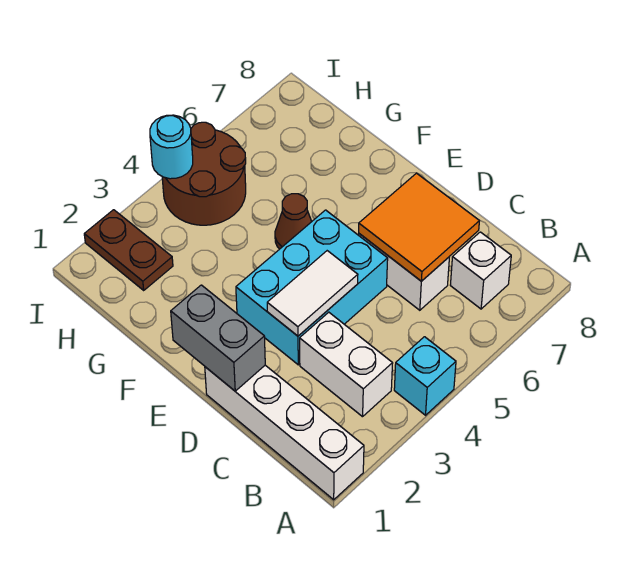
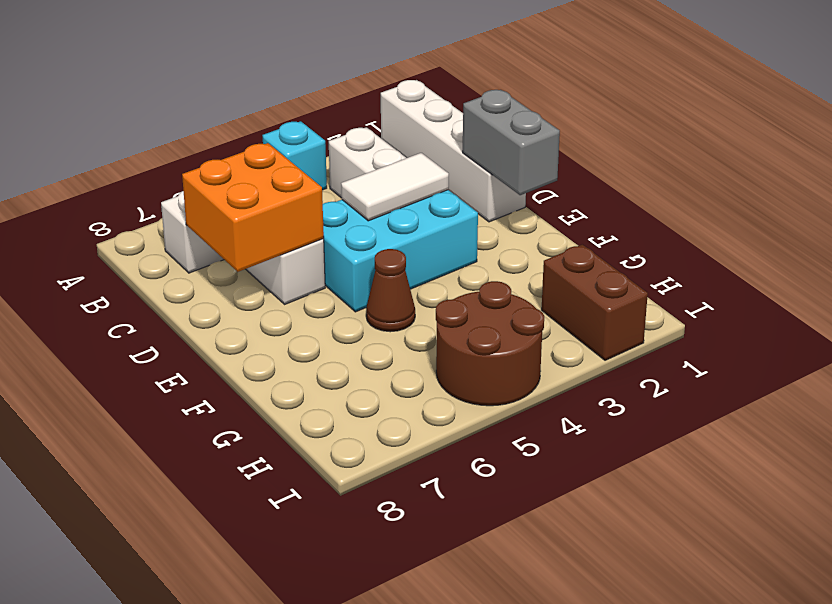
orange 2x2 tile [359,173,479,281] -> orange 2x2 brick [182,143,324,272]
brown 1x2 plate [84,210,173,290] -> brown 1x2 brick [542,244,648,360]
cyan 1x1 round brick [150,115,193,179] -> none

